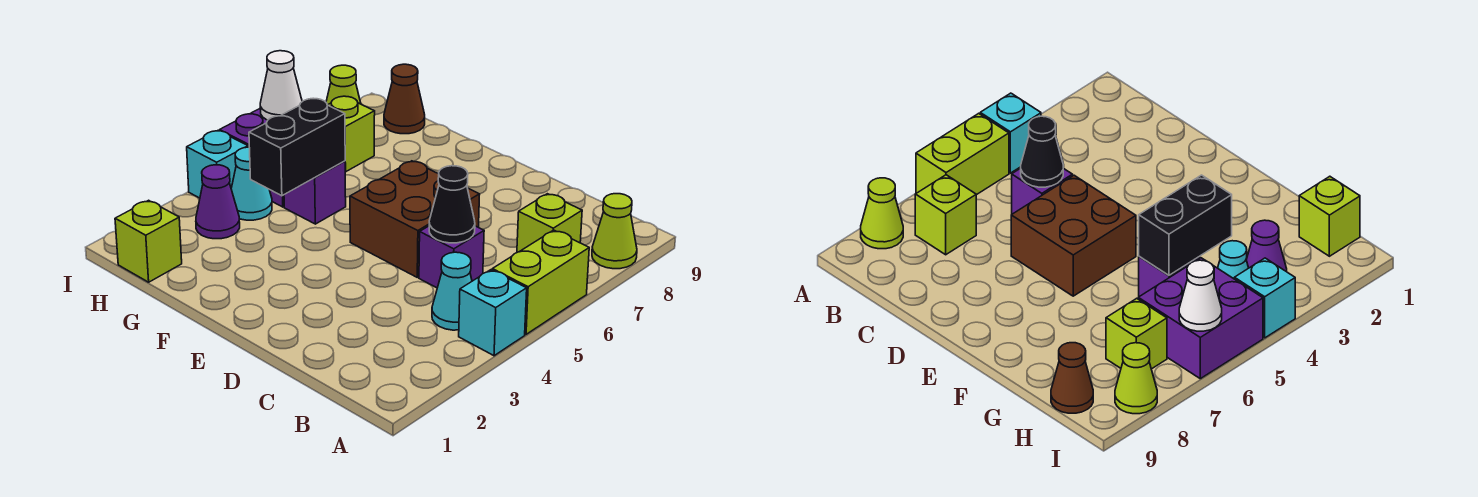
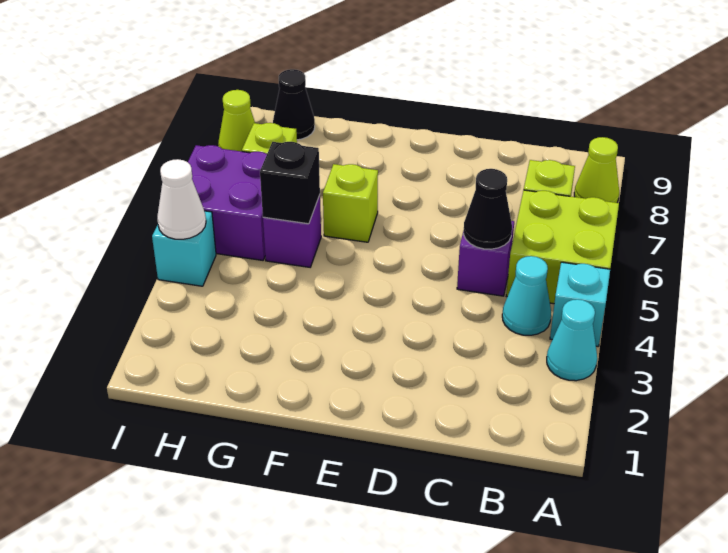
lime 1x2 brick [492,230,589,334] -> lime 2x2 brick [506,190,619,304]
brown 2x2 brick [350,161,480,277] -> none
black 1x2 brick [249,99,345,196] -> black 1x1 brick [260,142,320,224]
lime 1x1 brick [115,200,182,282] -> lime 1x1 brick moved to [323,164,378,242]
purple 1x1 cone [196,165,240,239] -> none
cyan 1x1 cone [231,147,272,220] -> cyan 1x1 cone moved to [547,299,597,381]
brown 1x1 cone [384,64,425,134] -> black 1x1 cone [273,69,315,140]
white 1x1 cone [260,51,302,120] -> white 1x1 cone moved to [157,159,206,239]

